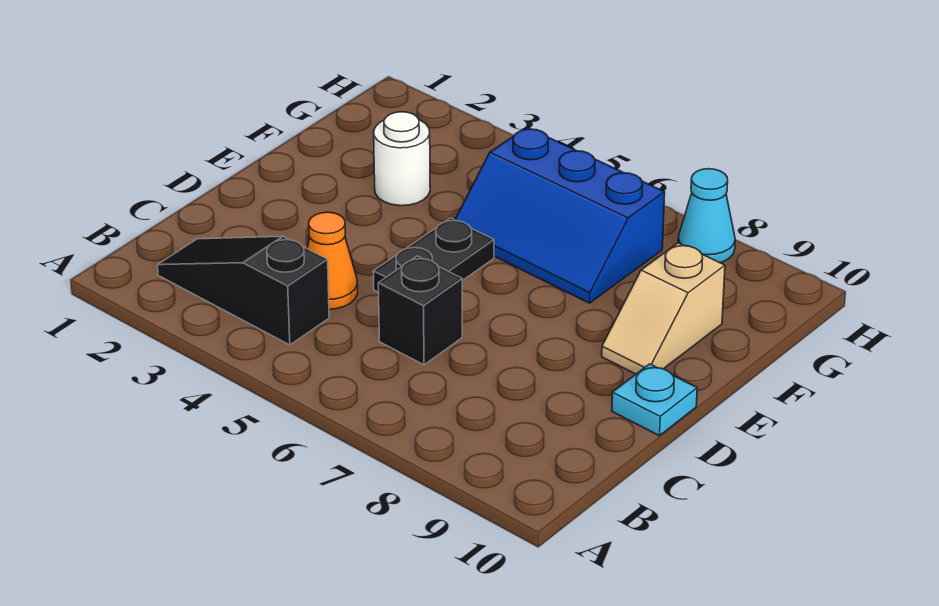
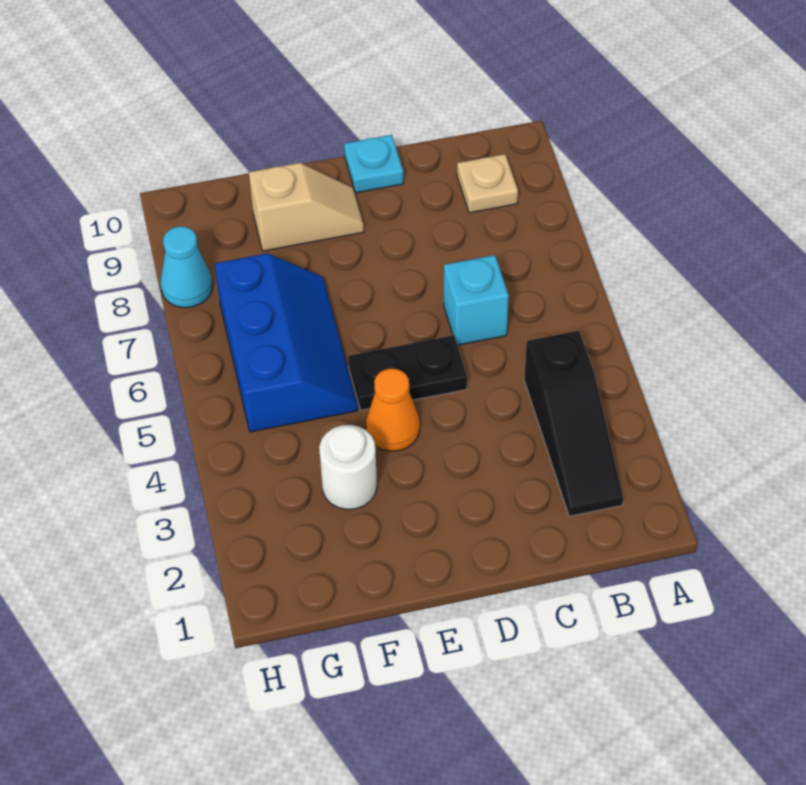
none -> tan 1x1 plate [457,154,518,213]
orange 1x1 cone [307,212,358,309] -> orange 1x1 cone moved to [366,368,420,451]
black 1x1 brick [378,256,462,365] -> cyan 1x1 brick [444,255,509,345]

